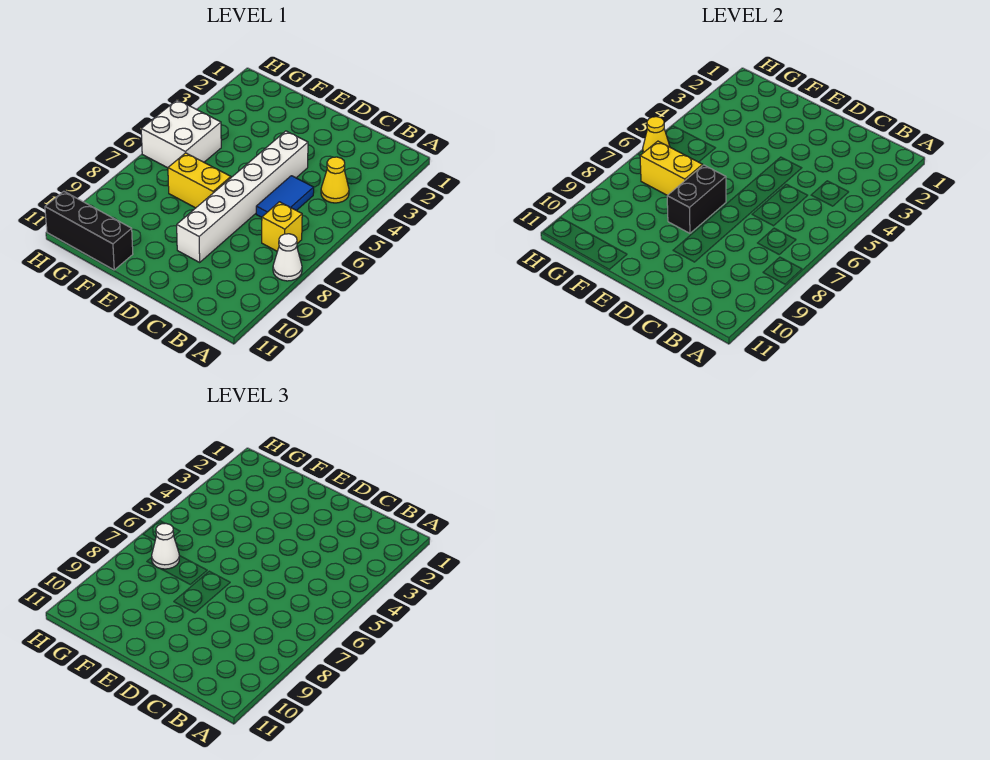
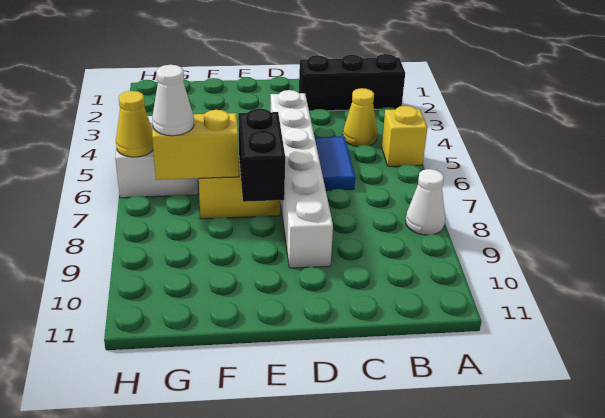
yellow 1x1 brick [262,202,302,251] -> yellow 1x1 brick moved to [382,106,427,166]
black 1x3 brick [45,191,133,270] -> black 1x3 brick moved to [299,54,405,111]

